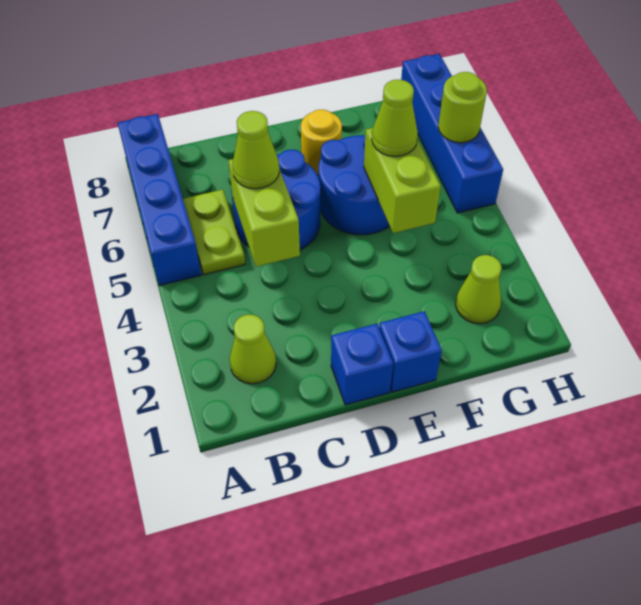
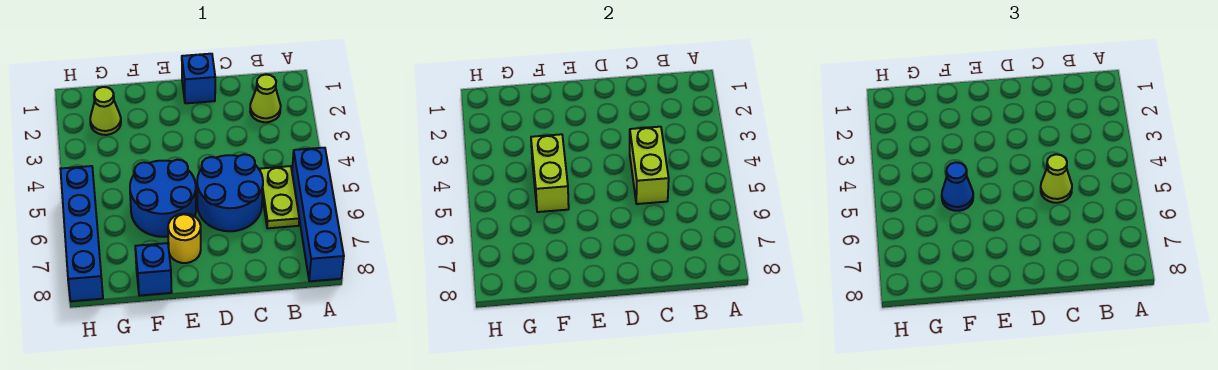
blue 1x1 brick [379,311,442,392] -> blue 1x1 brick moved to [135,243,172,296]
lime 1x1 cone [372,80,418,156] -> blue 1x1 cone [942,162,973,211]
lime 1x1 round brick [438,72,487,143] -> none

